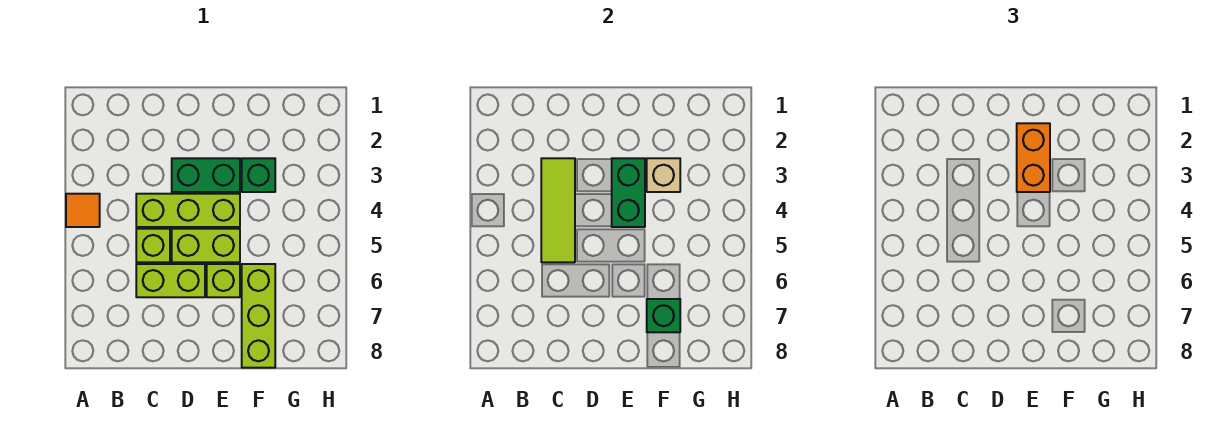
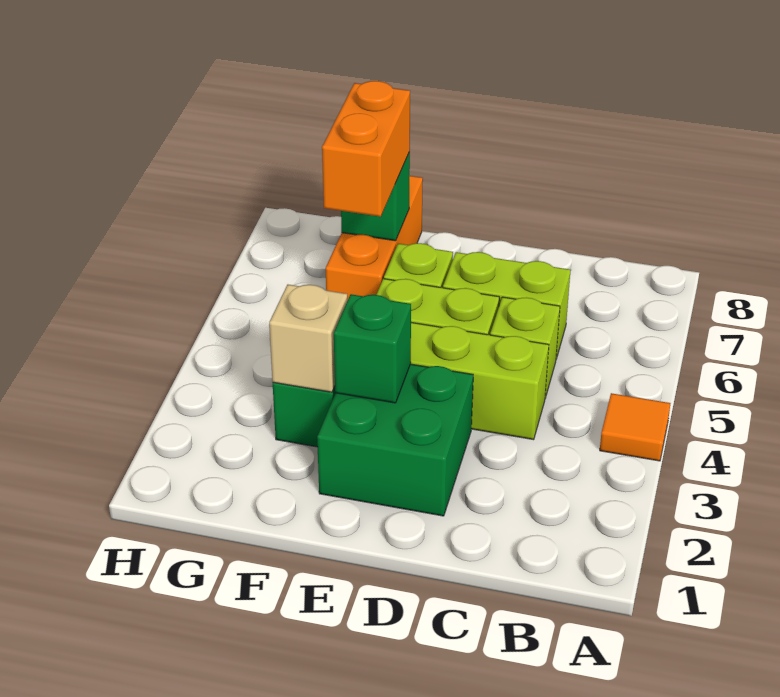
lime 1x3 tile [541,158,575,262] -> none
green 1x2 brick [172,158,240,192] -> green 2x2 brick [317,364,473,516]
orange 1x2 brick [1017,123,1050,192] -> orange 1x2 brick moved to [322,81,410,217]
green 1x2 brick [612,158,645,227] -> green 1x1 brick [334,294,411,403]
lime 1x3 brick [242,264,275,368] -> orange 1x3 brick [326,176,423,300]

